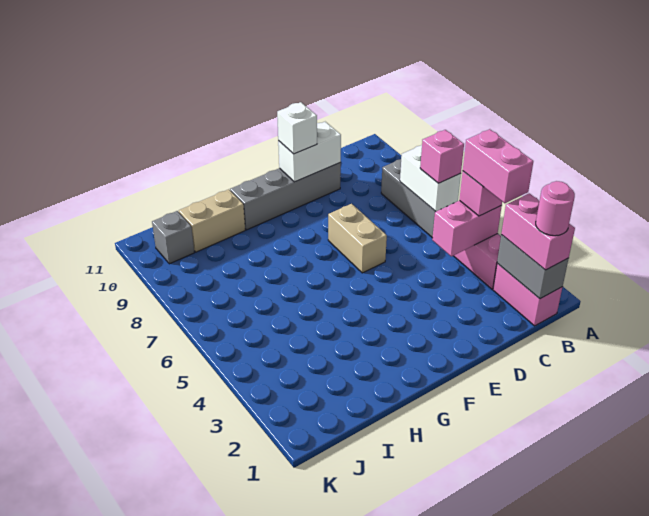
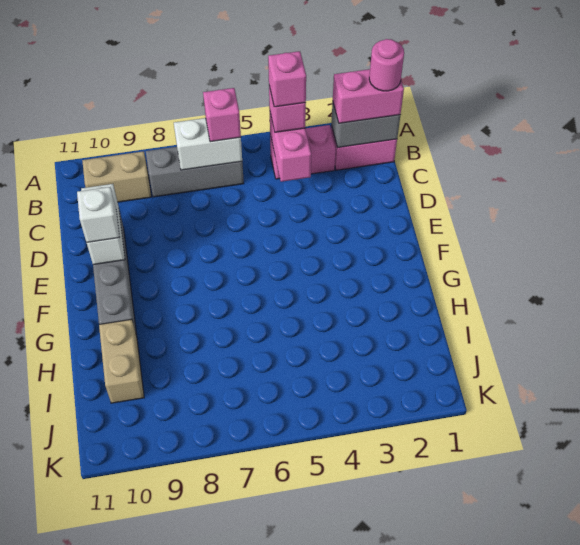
pink 1x2 brick [463,129,533,203] -> pink 1x1 brick [268,51,306,107]
tan 1x2 brick [328,204,387,273] -> tan 1x2 brick moved to [82,151,151,202]
grey 1x1 brick [152,211,194,264] -> none

